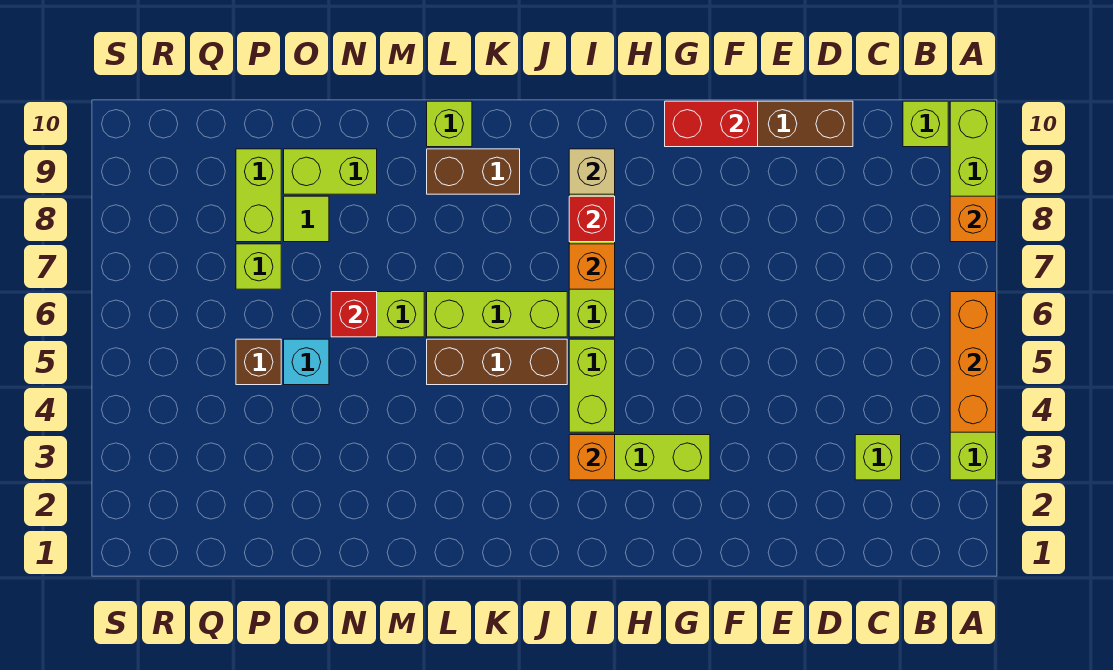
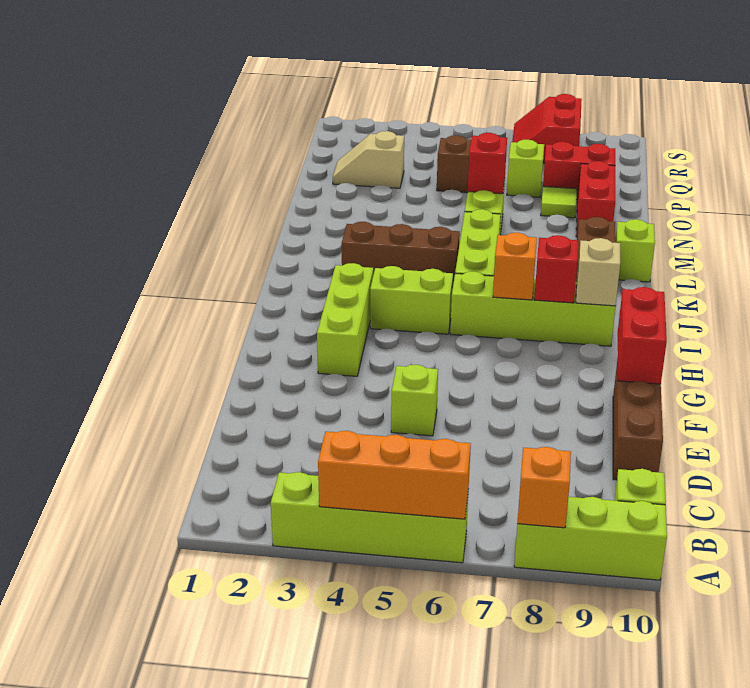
lime 1x1 brick [855,435,901,480] -> lime 1x1 brick moved to [391,365,438,436]
orange 1x1 brick [569,435,615,480] -> none
brown 1x3 brick [427,339,567,385] -> brown 1x3 brick turned to [342,222,460,284]
lime 1x2 brick [284,149,377,194] -> red 1x2 brick [576,161,615,237]
cyan 1x1 brick [284,339,329,385] -> none
none -> tan 1x2 slope [333,131,404,188]
lime 1x2 brick [236,149,281,242] -> red 1x2 brick [543,142,615,200]
none -> red 2x2 slope [512,94,582,163]

